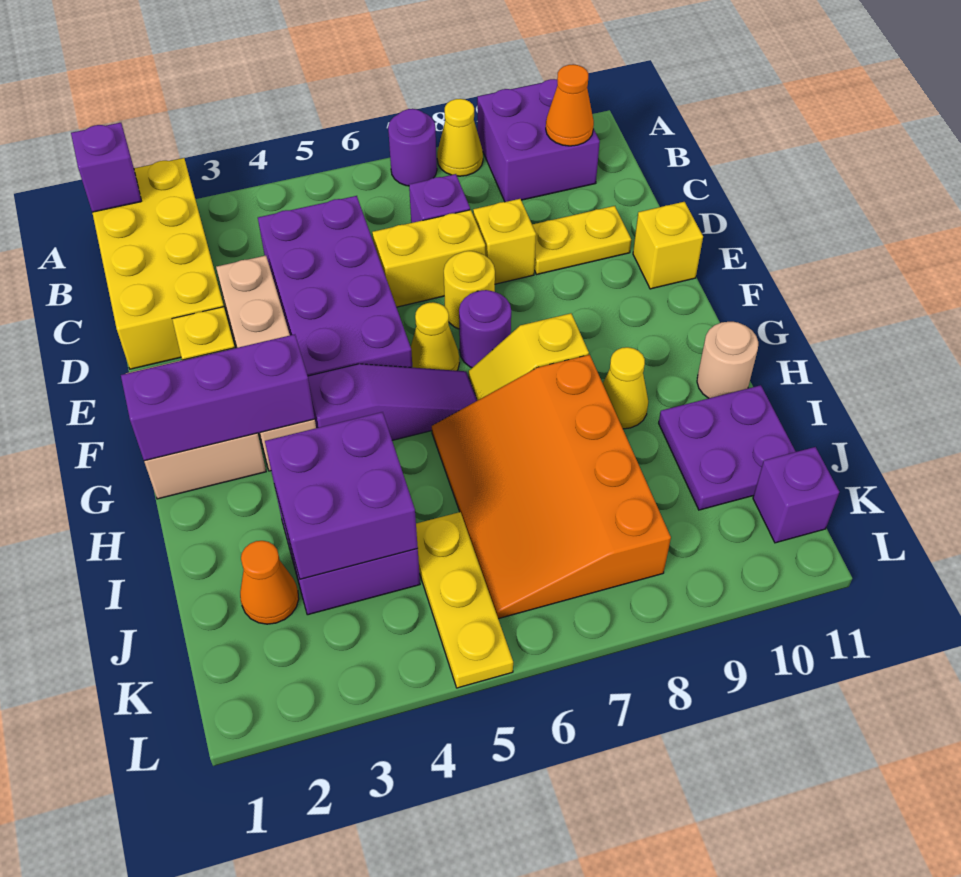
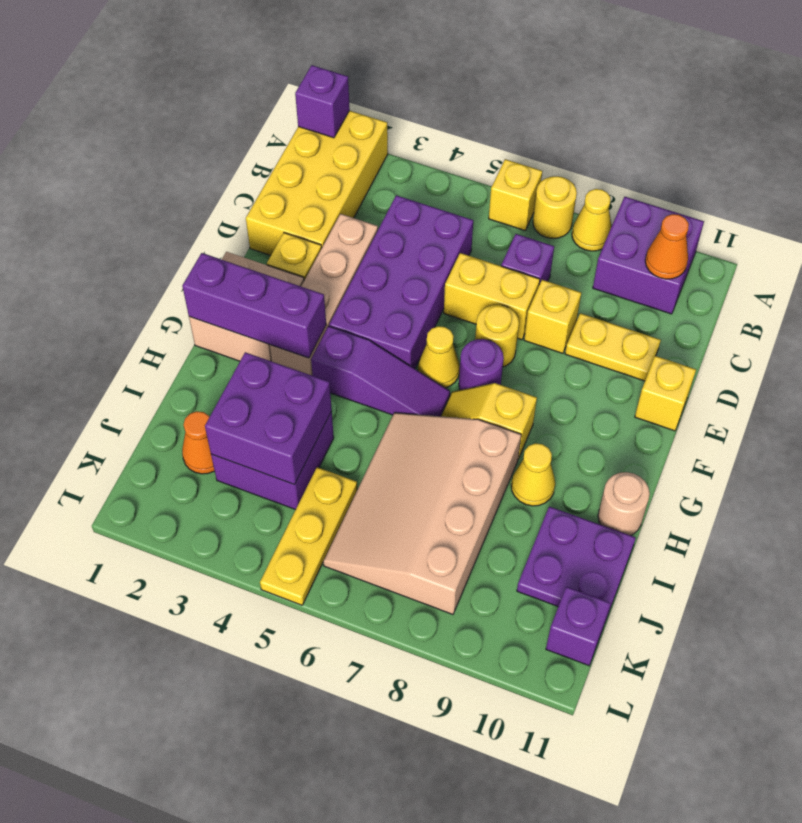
none -> yellow 1x1 brick [489,159,542,231]
purple 1x1 round brick [388,109,437,186] -> yellow 1x1 round brick [533,176,577,238]
orange 3x4 slope [432,355,671,619] -> tan 3x4 slope [323,413,521,614]

